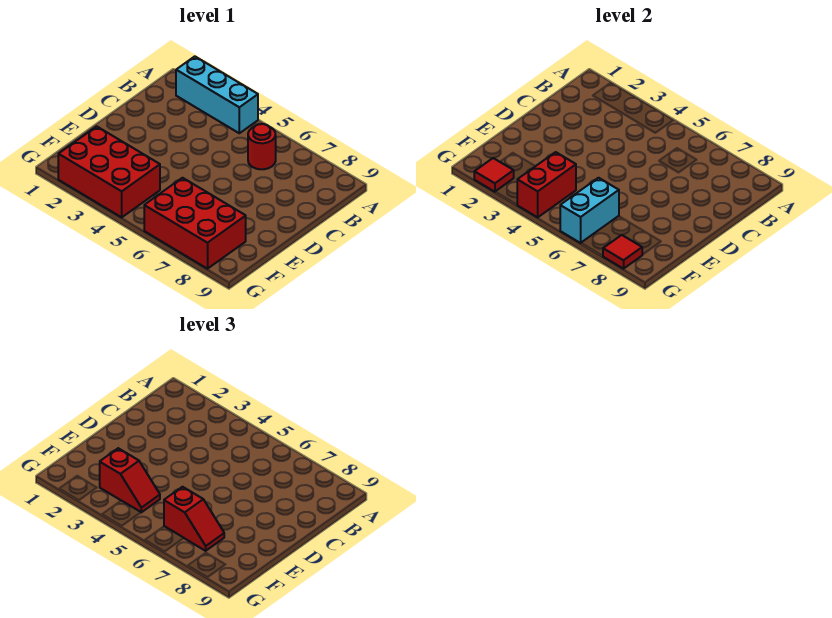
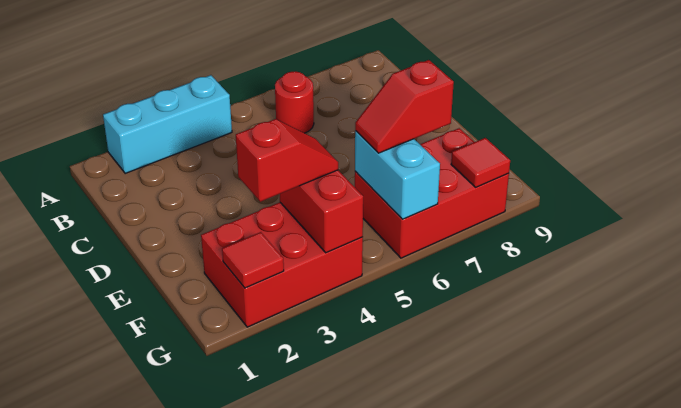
red 1x2 slope [164,487,224,551] -> red 1x2 slope turned to [355,60,454,153]

